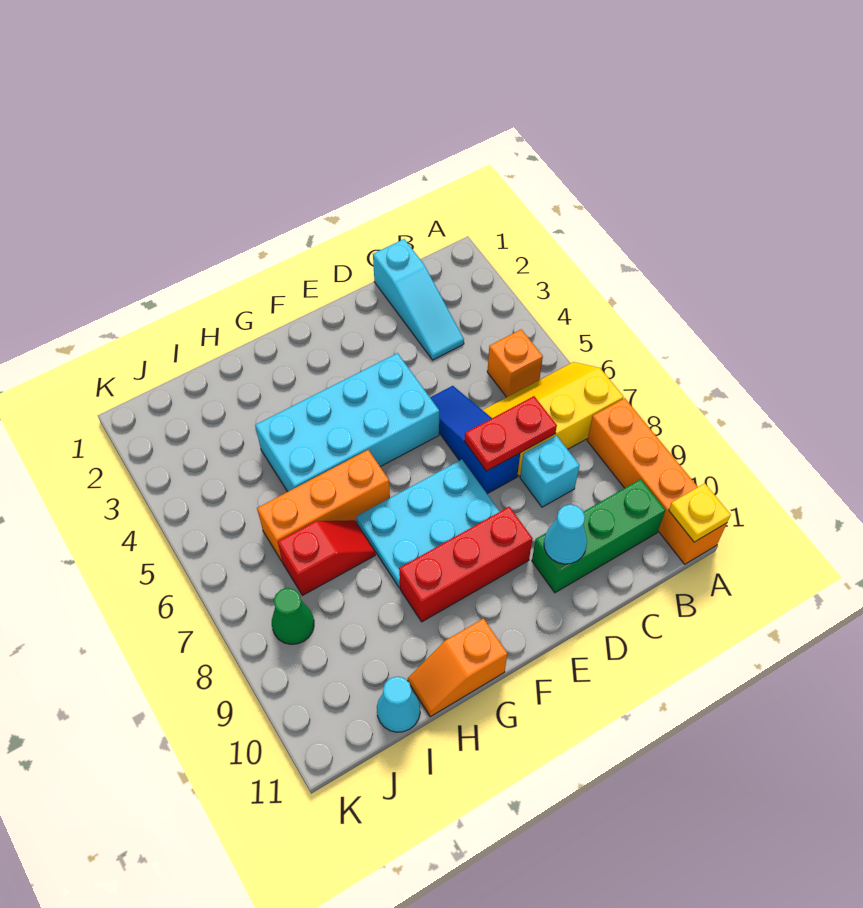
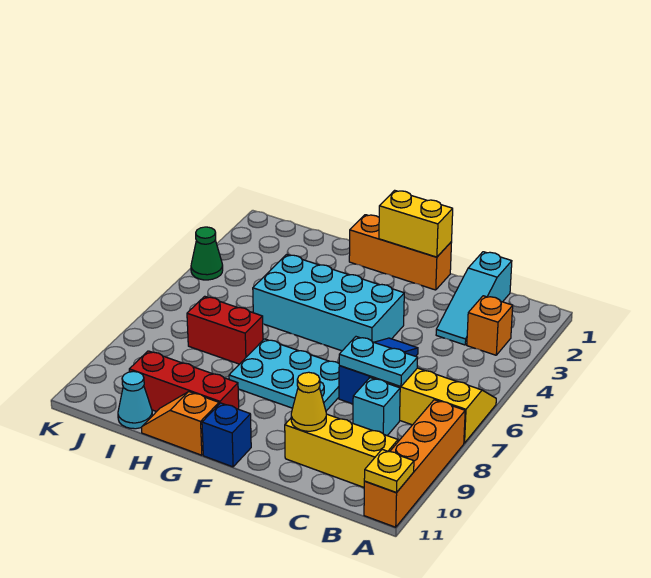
orange 1x1 brick [487,329,543,397] -> orange 1x1 brick moved to [467,296,513,355]
green 1x3 brick [532,479,665,593] -> yellow 1x3 brick [285,414,398,487]
red 1x2 plate [465,396,557,471] -> cyan 1x2 plate [339,337,418,387]
cyan 1x1 cone [544,504,587,564] -> yellow 1x1 cone [291,372,326,431]
none -> yellow 1x2 brick [379,190,453,257]
red 1x3 brick [399,507,533,622] -> red 1x3 brick moved to [129,351,239,412]
none -> blue 1x1 brick [202,403,251,467]
orange 1x3 brick [257,450,390,561] -> orange 1x3 brick moved to [349,215,452,290]
red 1x2 slope [278,520,375,595] -> red 1x2 brick [187,296,263,364]
green 1x1 cone [272,588,314,644] -> green 1x1 cone moved to [191,227,223,280]

